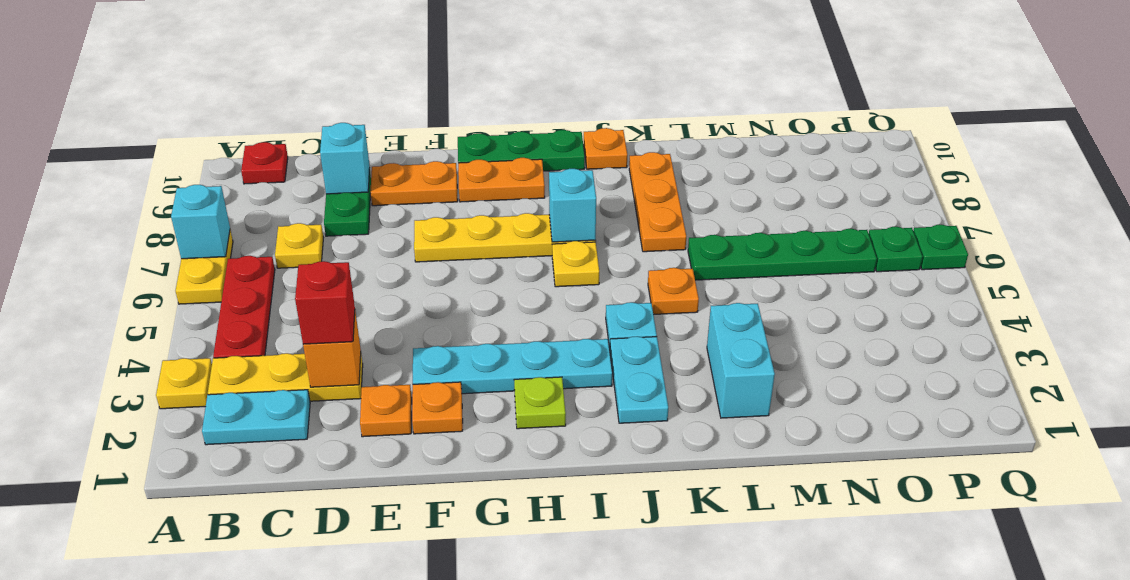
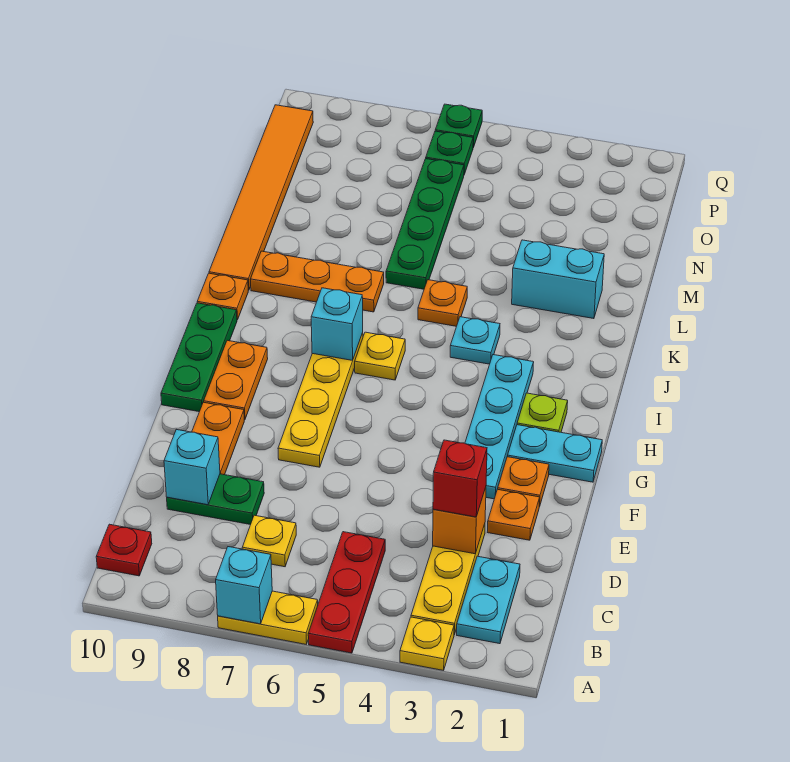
red 1x3 plate [213,256,275,358] -> red 1x3 plate turned to [308,532,385,653]
cyan 1x2 plate [610,336,668,423] -> cyan 1x2 plate moved to [508,425,602,482]
none -> orange 1x6 tile [209,105,313,290]

